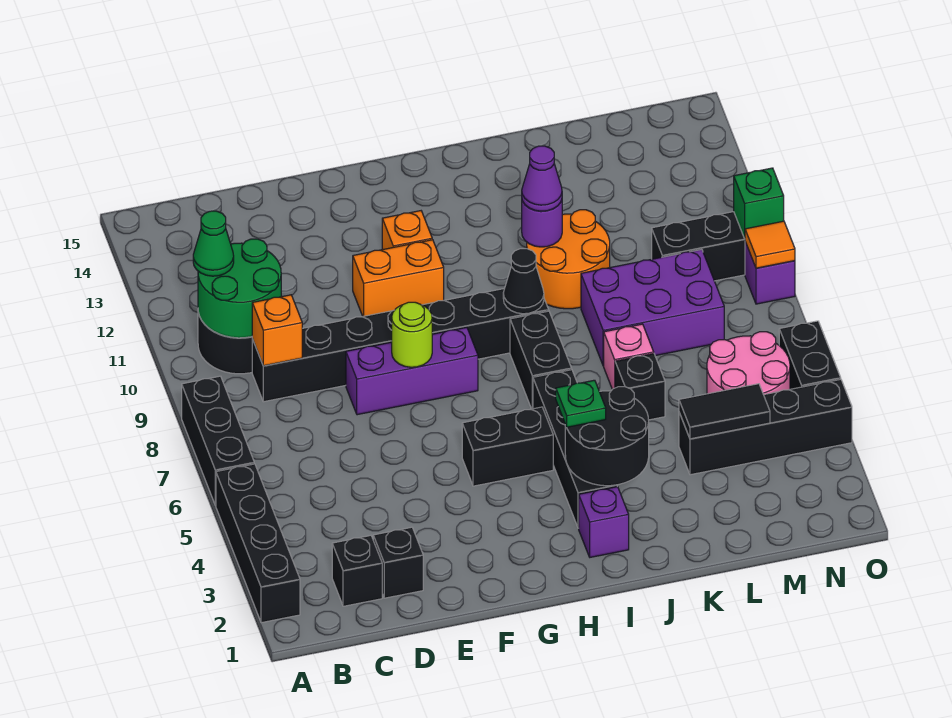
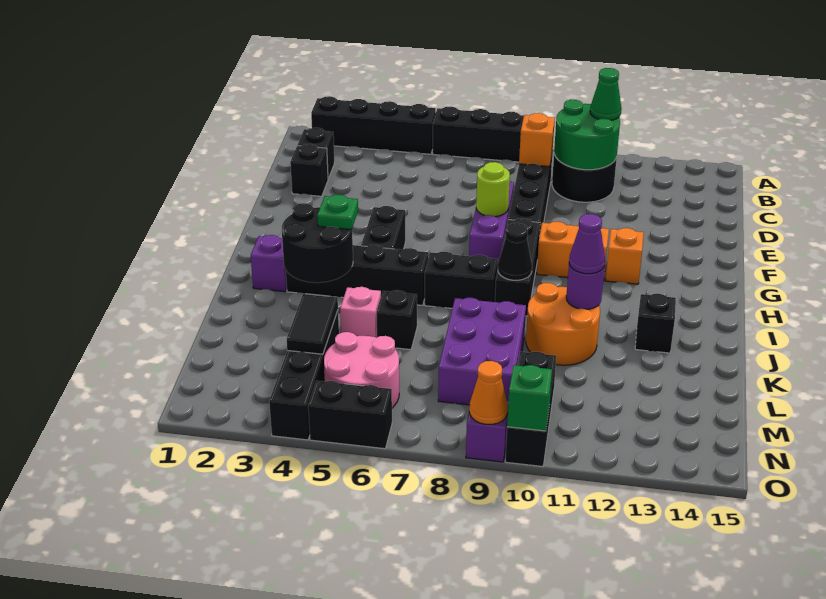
orange 1x2 brick [353,240,444,316] -> orange 1x2 brick turned to [537,222,609,281]
none -> black 1x1 brick [635,294,676,353]
pink 1x1 brick [604,324,654,389] -> pink 1x1 brick moved to [340,287,381,338]
orange 1x1 tile [745,221,795,268] -> orange 1x1 cone [469,361,508,424]

